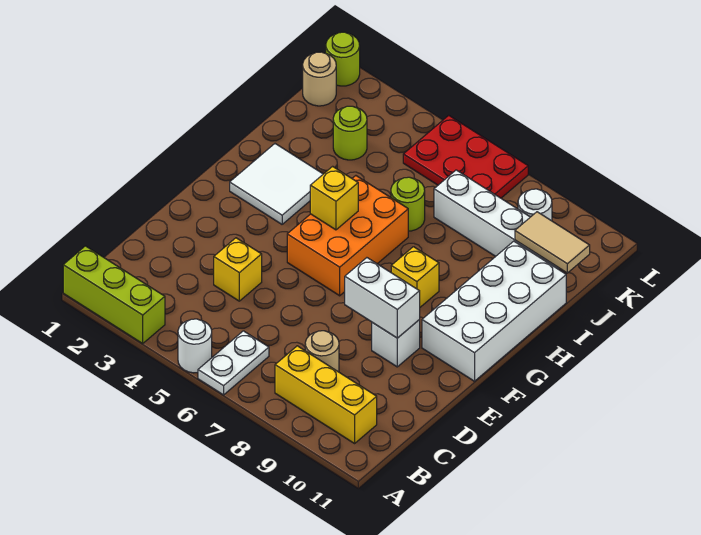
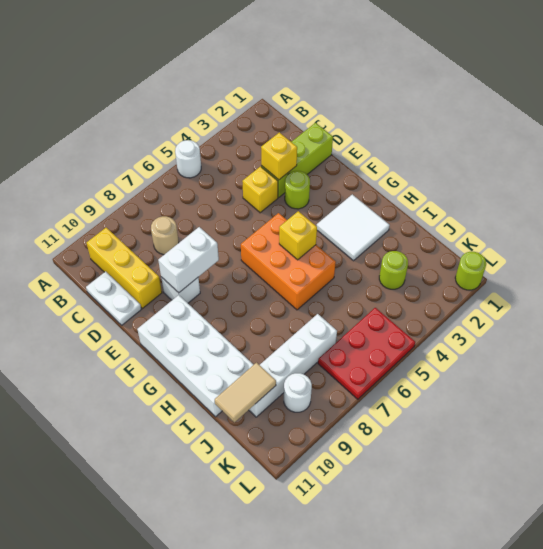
lime 1x3 brick [63,246,165,343] -> lime 1x3 brick moved to [261,123,333,197]
white 1x2 plate [198,331,269,395] -> white 1x2 plate moved to [86,271,141,325]
yellow 1x3 brick [275,346,377,443] -> yellow 1x3 brick turned to [87,228,162,308]
yellow 1x1 brick [391,247,439,307] -> yellow 1x1 brick moved to [261,132,297,180]
lime 1x1 round brick [391,177,425,231] -> lime 1x1 round brick moved to [285,171,310,209]
tan 1x1 round brick [303,52,336,106] -> none

